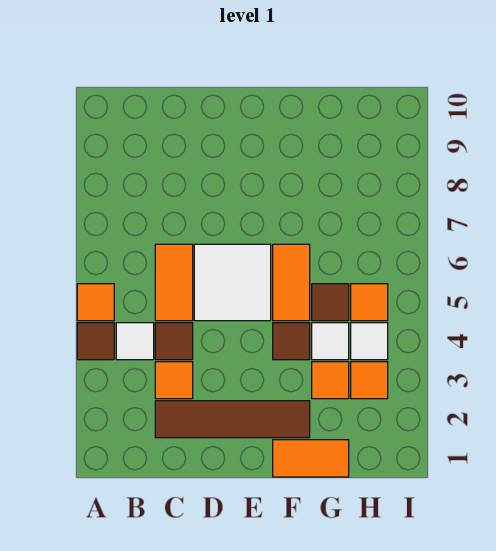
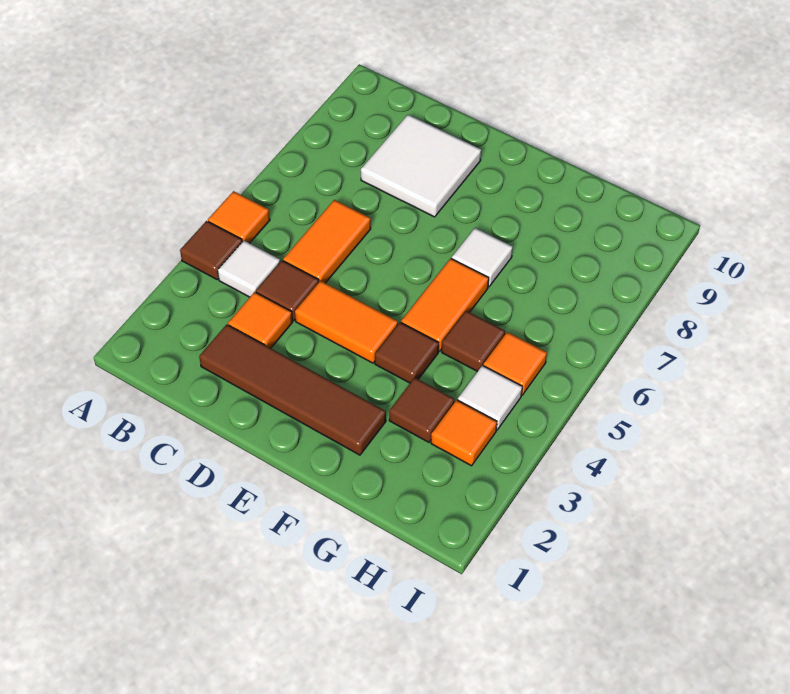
white 2x2 tile [194,244,271,321] -> white 2x2 tile moved to [361,115,481,217]
orange 1x2 tile [273,440,349,477] -> orange 1x2 tile moved to [295,281,398,363]
orange 1x1 tile [312,362,349,399] -> brown 1x1 tile [389,378,455,442]
white 1x1 tile [312,323,349,360] -> white 1x1 tile moved to [452,228,513,287]

